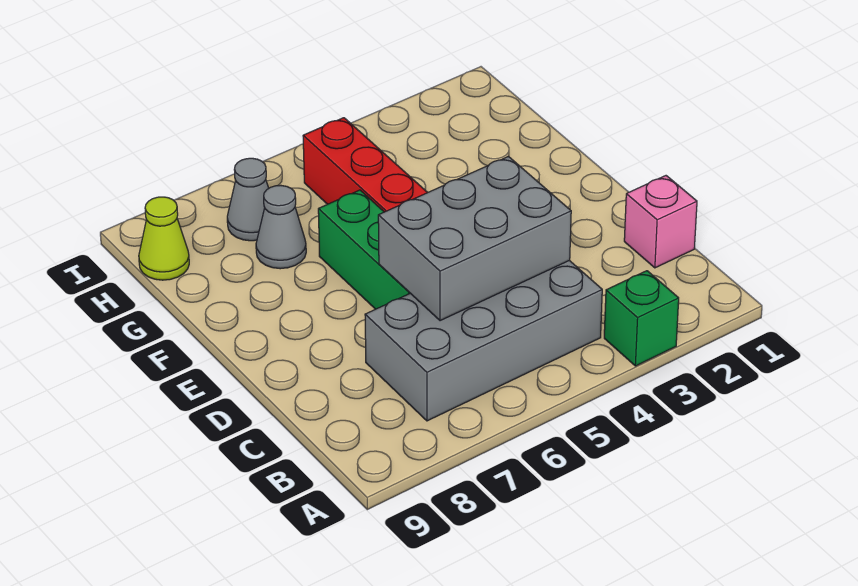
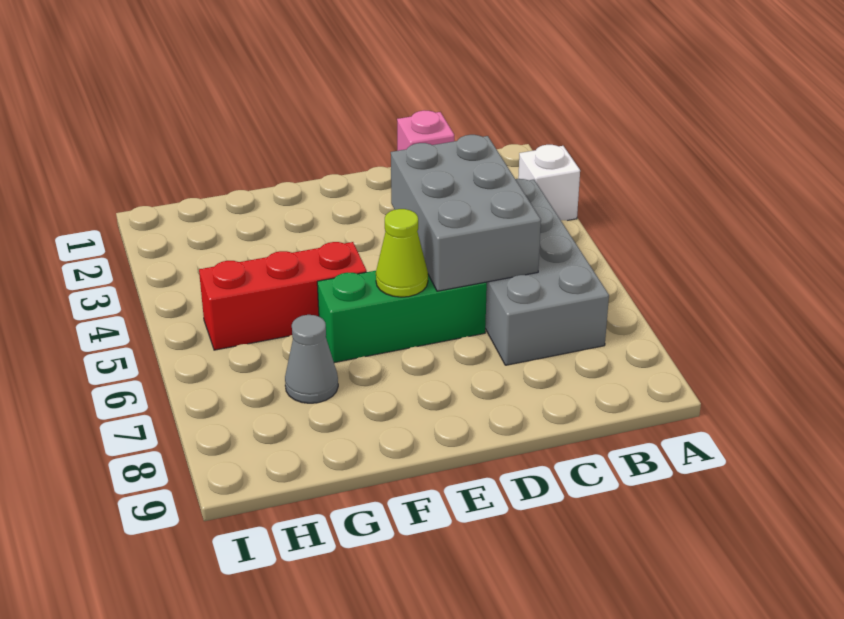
green 1x1 brick [604,271,679,366] -> white 1x1 brick [518,145,580,221]
grey 1x1 cone [227,158,269,241] -> none
lime 1x1 cone [139,197,189,280] -> lime 1x1 cone moved to [376,209,428,297]

